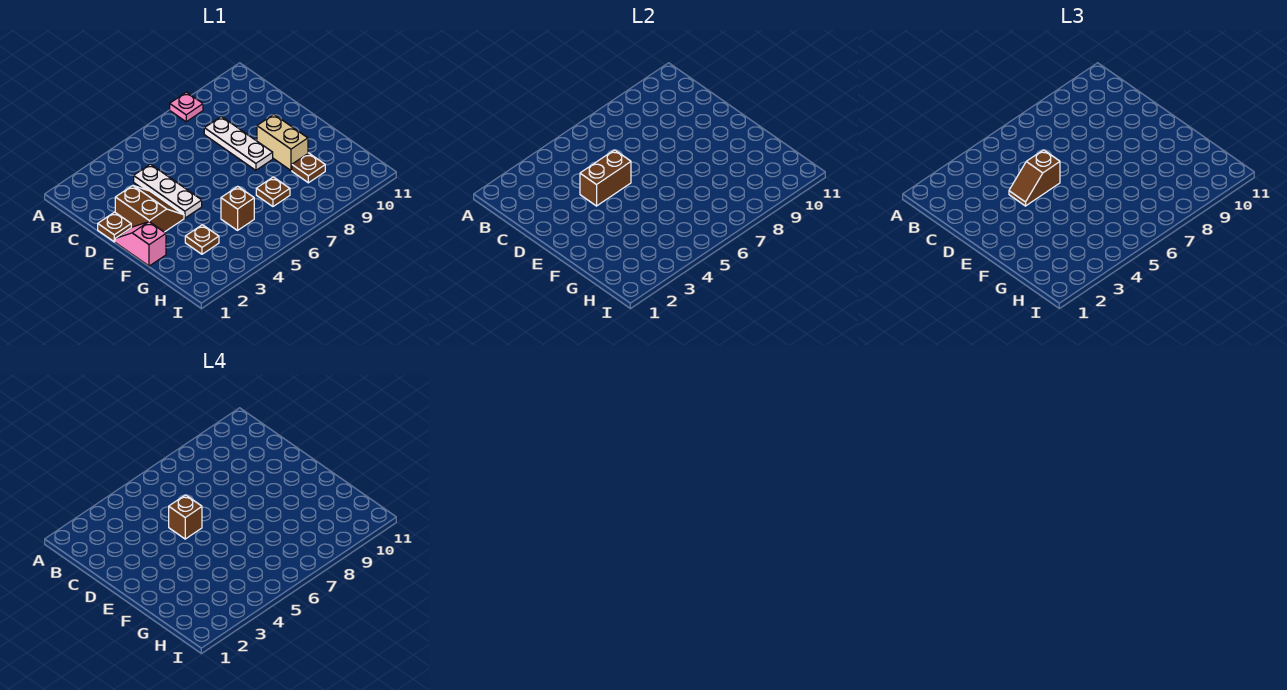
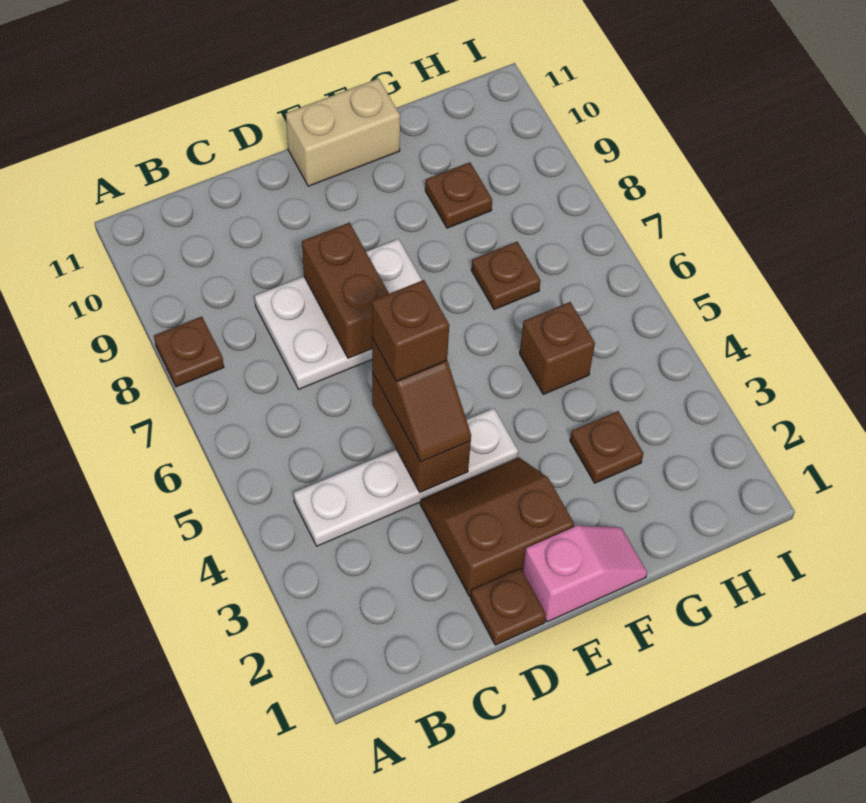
pink 1x1 plate [170,92,203,122] -> brown 1x1 plate [154,317,224,387]
white 1x3 plate [134,164,202,218] -> white 1x4 plate [294,409,518,546]
white 1x3 plate [204,116,273,170] -> white 2x3 plate [255,239,422,389]
none -> brown 1x2 brick [302,223,389,358]
pink 1x2 slope [115,222,166,266] -> pink 1x2 slope turned to [523,526,647,622]
tan 1x2 brick [257,114,308,170] -> tan 1x2 brick moved to [286,78,400,186]

